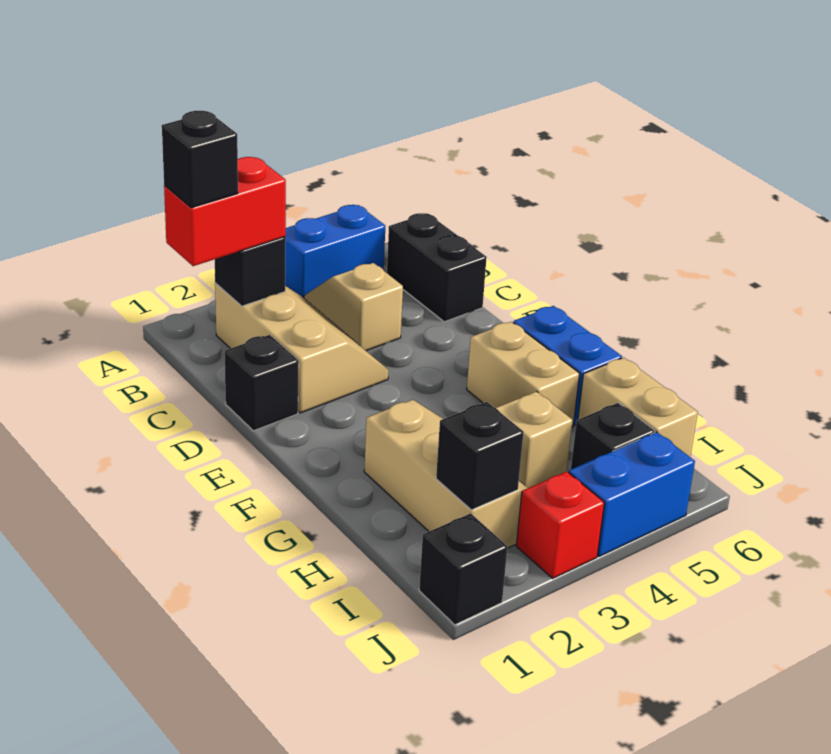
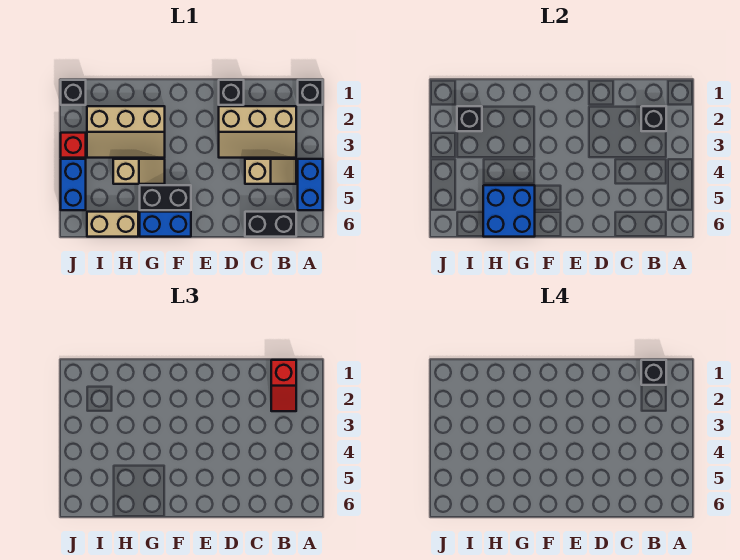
red 1x2 brick [164,157,286,266] -> red 1x2 slope [271,360,296,411]
tan 1x2 brick [467,322,580,427] -> black 1x2 brick [140,185,191,210]
none -> blue 2x2 brick [483,185,535,237]
black 1x1 brick [571,403,655,469] -> black 1x1 brick moved to [298,80,323,105]

